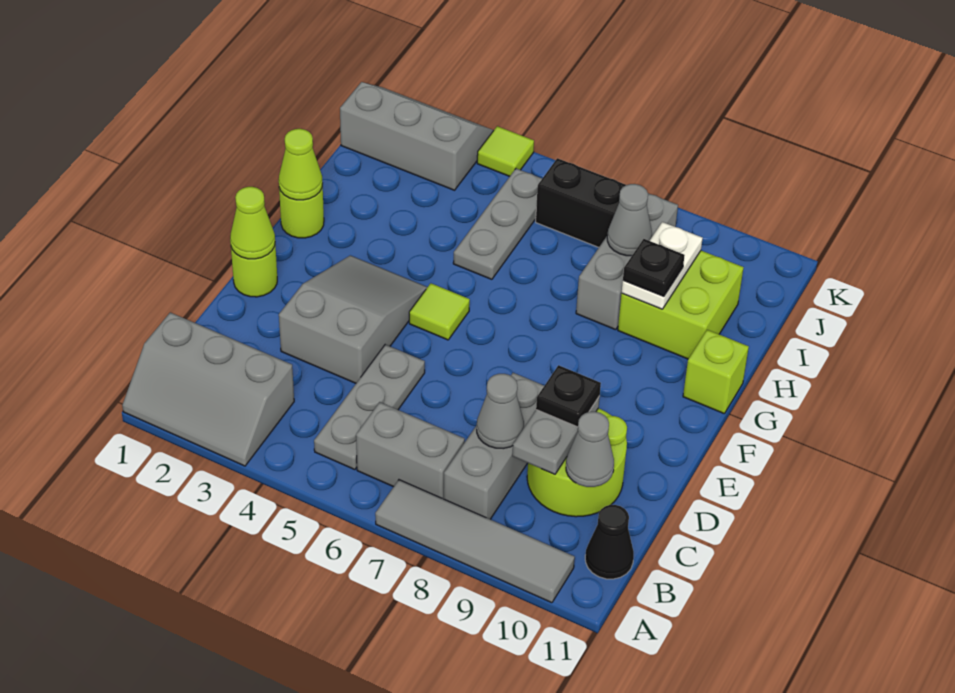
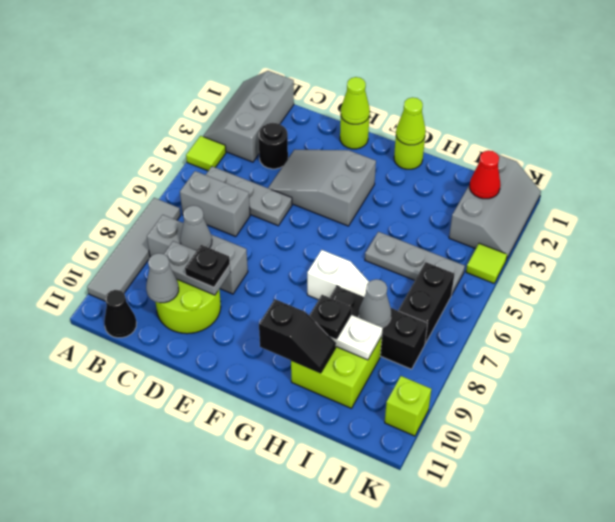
grey 1x2 brick [356,402,465,499] -> grey 1x2 brick turned to [180,171,250,237]
none -> black 1x1 round brick [258,123,288,169]
grey 2x3 slope [279,255,427,383] -> grey 2x3 slope turned to [268,149,376,226]
lime 1x1 tile [409,283,470,340] -> lime 1x1 tile moved to [186,136,226,171]
none -> white 1x2 slope [307,250,369,300]
none -> black 1x2 slope [259,299,336,373]
lime 1x1 brick [683,330,749,414] -> lime 1x1 brick moved to [385,376,431,436]
grey 1x3 brick [576,193,678,330] -> black 1x3 brick [329,286,428,369]
none -> red 1x1 cone [470,150,500,199]

